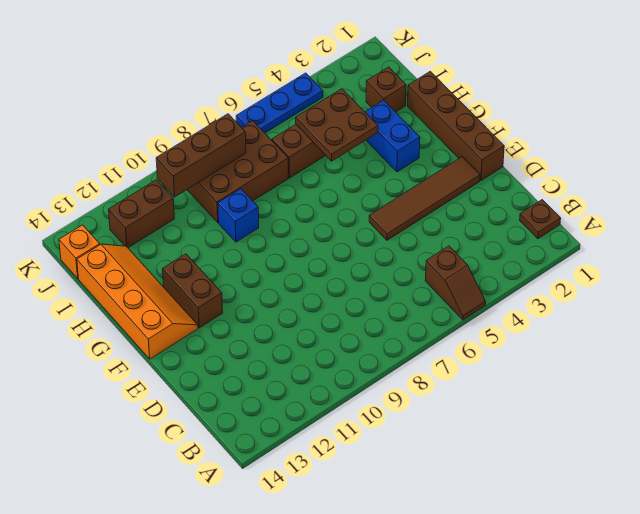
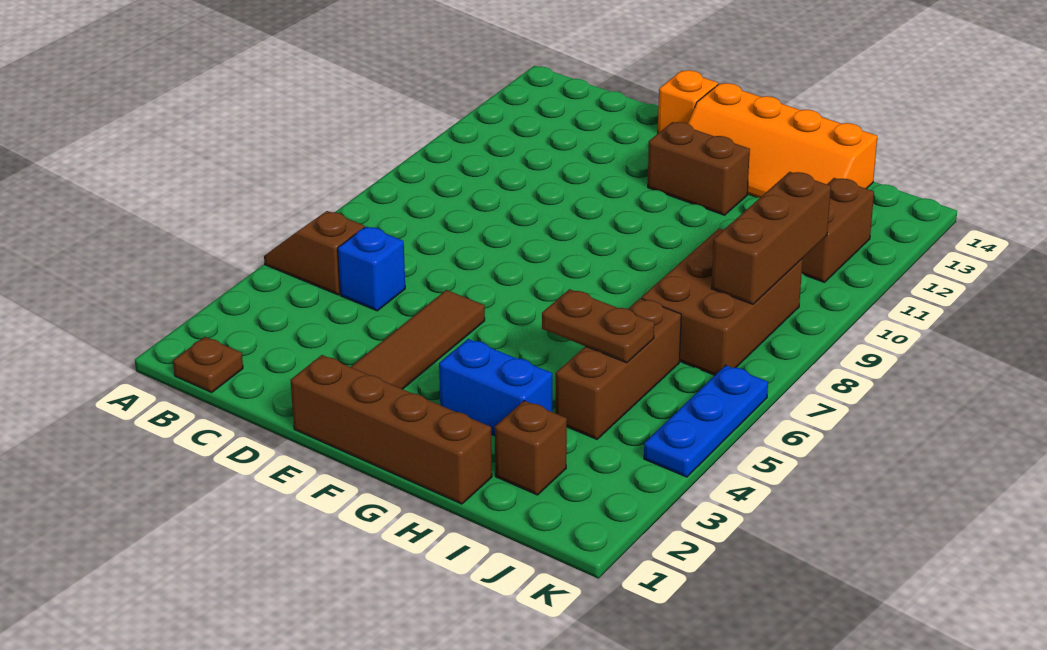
brown 2x2 plate [296,89,378,161] -> brown 1x2 plate [542,289,654,363]
blue 1x1 brick [218,189,259,242] -> blue 1x1 brick moved to [338,226,405,311]
orange 1x1 brick [59,225,100,279] -> orange 1x1 brick moved to [658,70,718,133]

